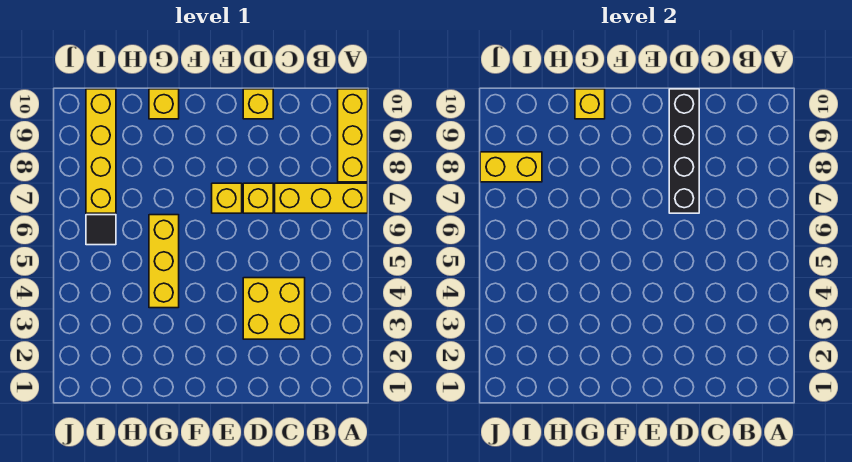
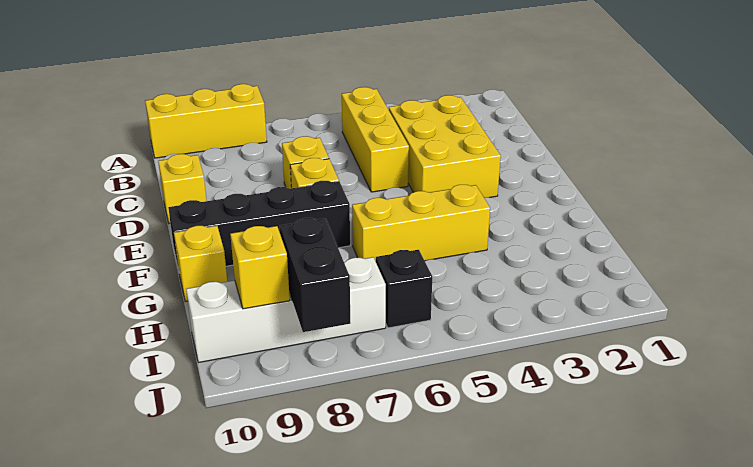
yellow 1x3 brick [275,183,368,213] -> yellow 1x3 brick moved to [342,87,409,192]
yellow 2x2 brick [243,278,305,339] -> yellow 2x3 brick [389,95,501,197]
black 1x4 brick [669,89,699,213] -> black 1x4 brick moved to [168,181,350,270]
yellow 1x1 brick [575,89,605,119] -> yellow 1x1 brick moved to [230,226,290,309]
black 1x1 tile [86,215,116,245] -> black 1x1 brick [376,250,432,328]
yellow 1x4 brick [86,89,116,213] -> white 1x4 brick [186,257,386,363]
yellow 1x2 brick [480,152,542,182] -> black 1x2 brick [280,218,350,332]

